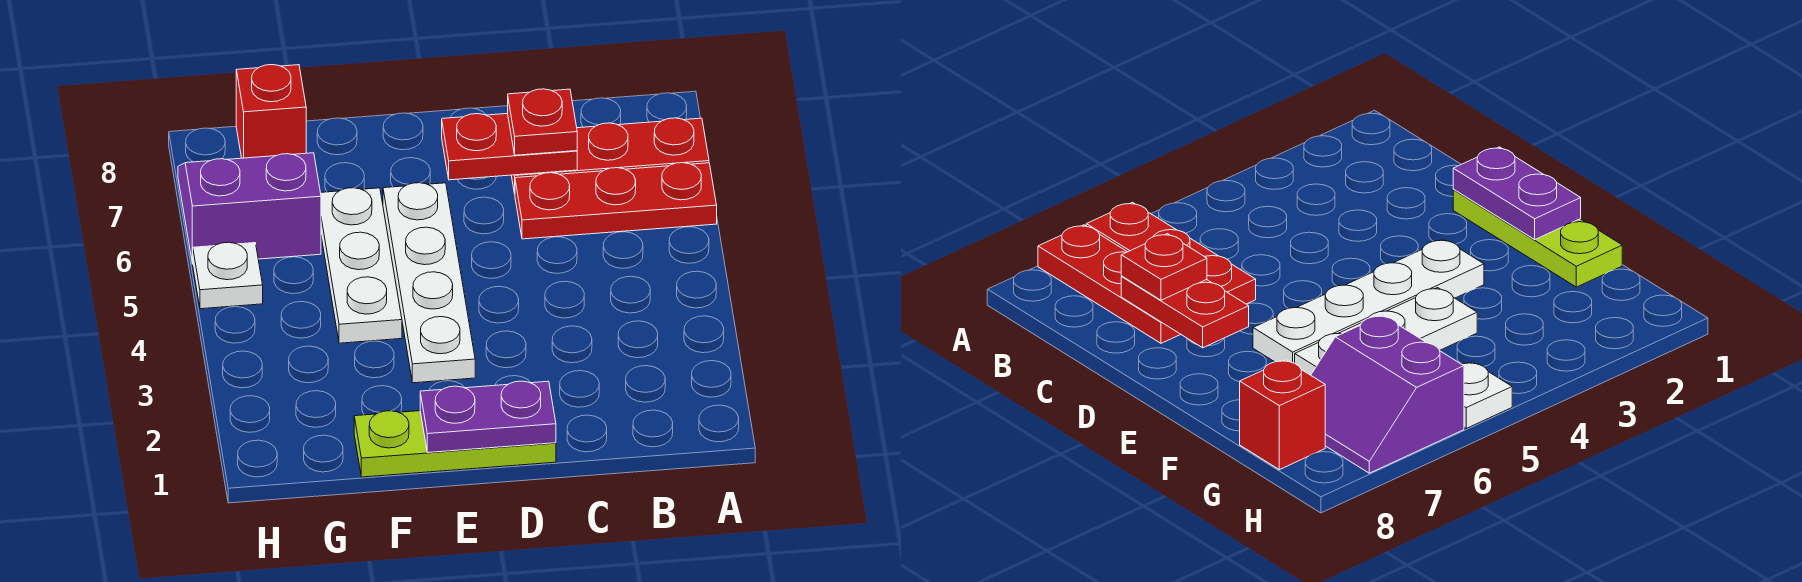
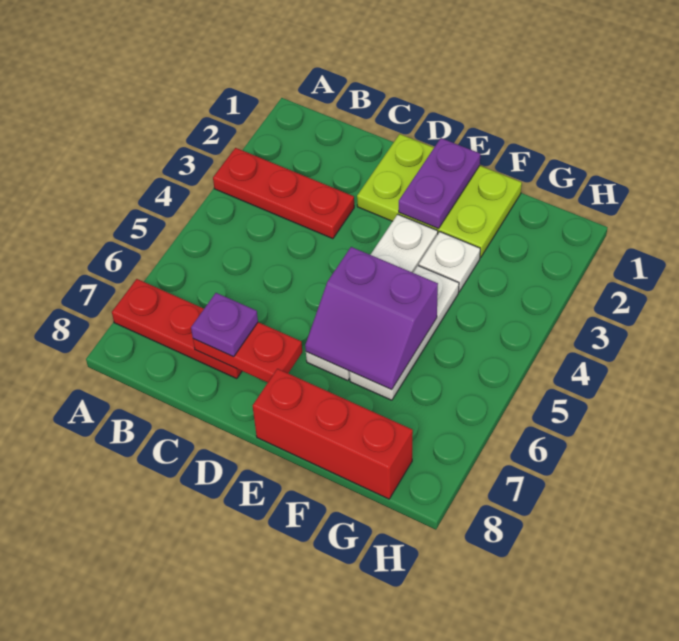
red 1x3 plate [515,163,717,239] -> red 1x3 plate moved to [213,148,354,239]
red 1x1 plate [508,89,577,155] -> purple 1x1 plate [191,293,258,357]
lime 1x3 plate [354,411,556,477] -> lime 2x3 plate [357,134,522,258]
purple 1x2 plate [420,381,556,452] -> purple 1x2 plate turned to [399,138,480,229]
purple 2x2 slope [178,153,321,264] -> purple 2x2 slope moved to [305,247,438,390]
red 1x1 brick [236,65,306,158] -> red 1x3 brick [253,369,413,499]
white 1x1 plate [193,242,263,309] -> white 1x1 plate moved to [419,232,480,292]

